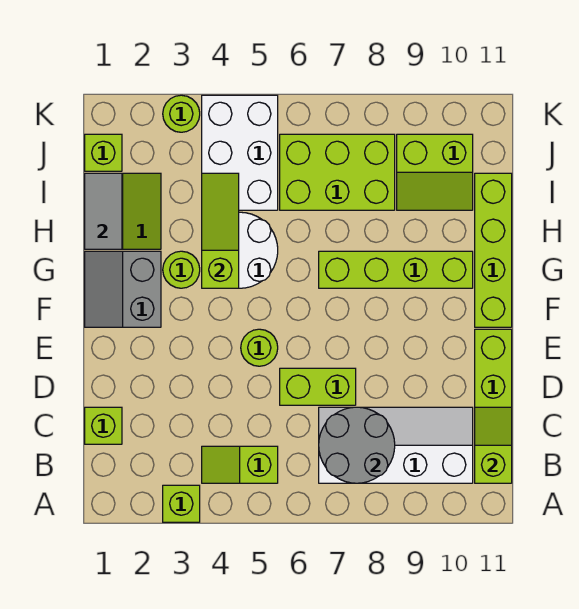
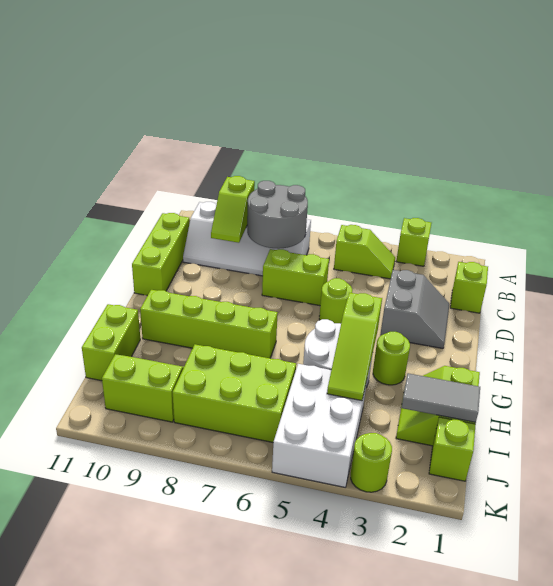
lime 1x2 slope [475,407,512,483] -> lime 1x2 slope moved to [211,176,255,243]
grey 2x2 slope [85,251,161,327] -> grey 2x2 slope moved to [380,270,450,349]
lime 1x4 brick [475,173,512,327] -> lime 1x2 brick [82,304,140,381]
grey 1x2 tile [85,173,122,249] -> grey 1x2 tile turned to [401,373,480,423]

